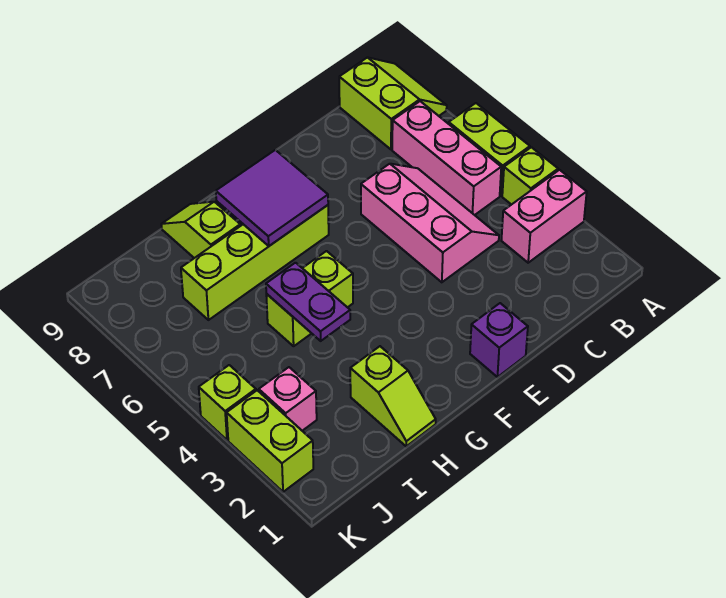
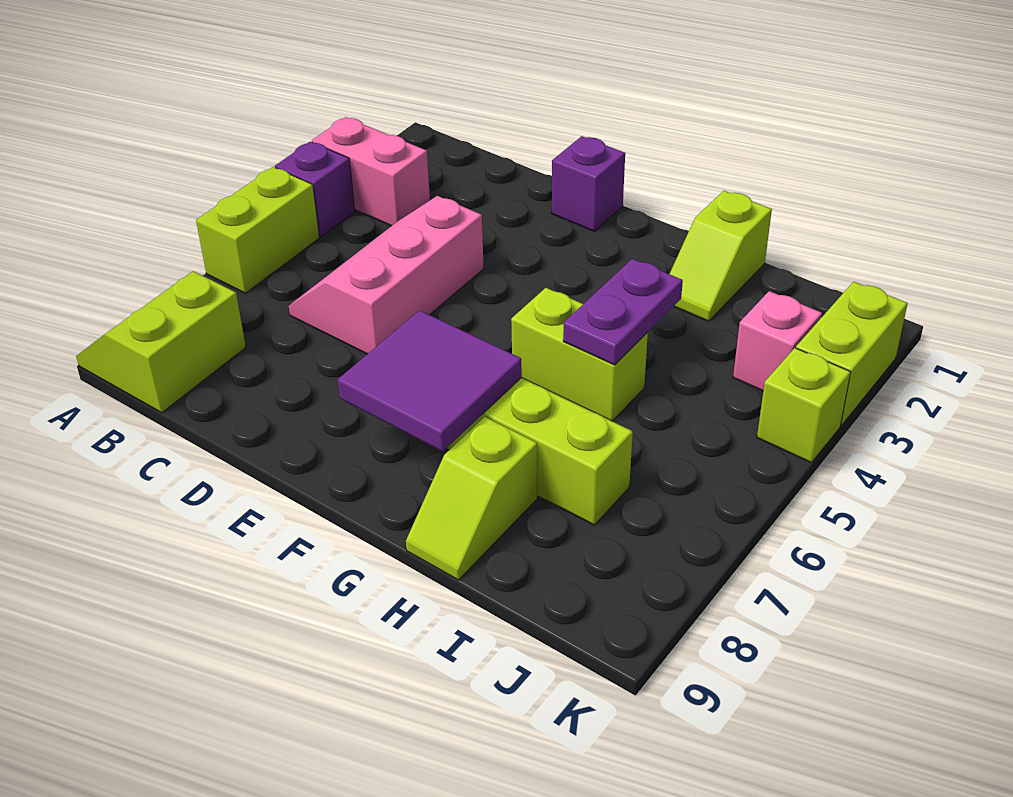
lime 1x1 brick [502,147,558,205] -> purple 1x1 brick [275,142,355,237]
pink 1x3 brick [392,101,501,215] -> none
lime 1x2 slope [350,346,436,446] -> lime 1x2 slope turned to [670,191,772,321]

